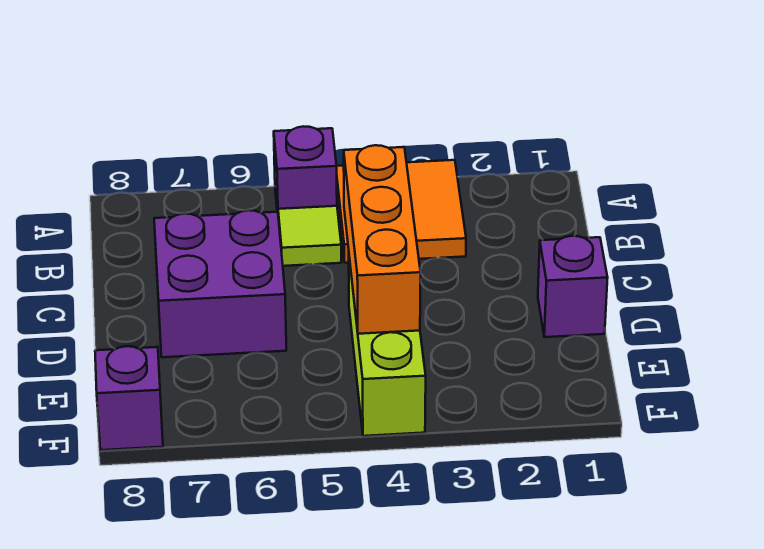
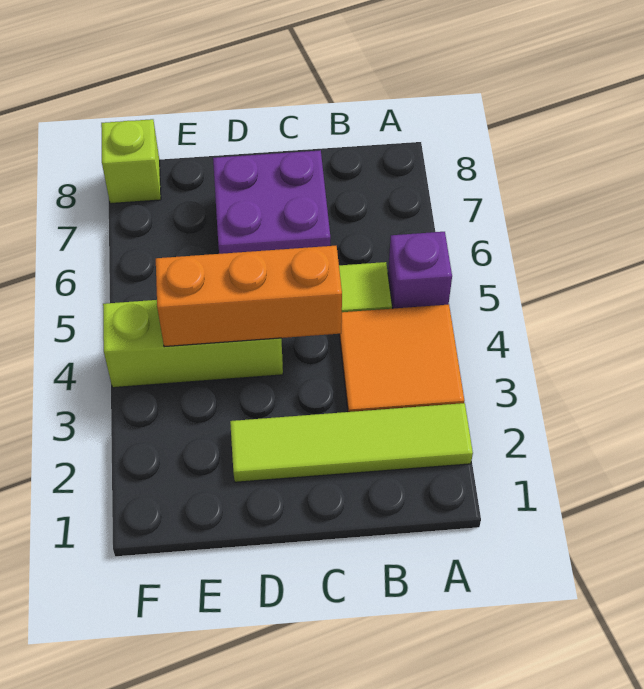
none -> lime 1x4 tile [230,403,473,482]
purple 1x1 brick [538,236,608,337] -> none
purple 1x1 brick [95,346,163,450] -> lime 1x1 brick [101,119,161,204]

